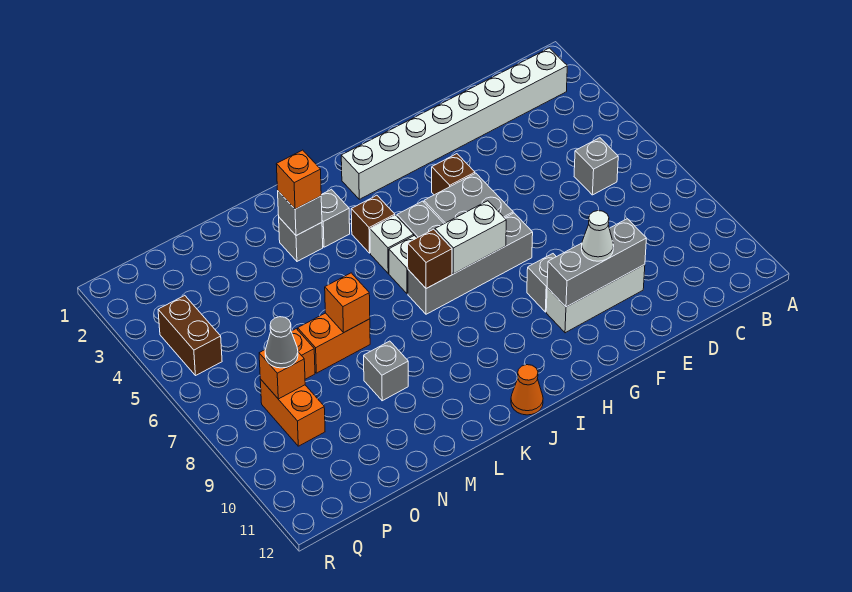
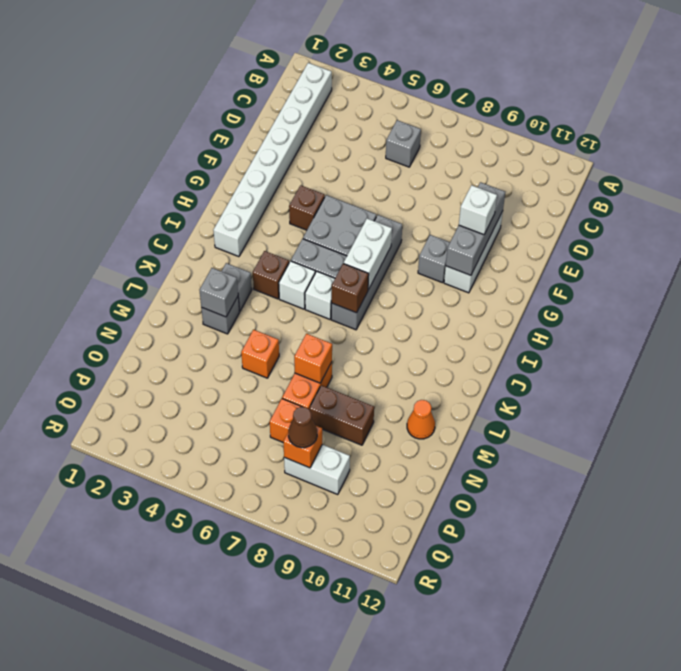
white 1x1 cone [581,210,614,261] -> white 1x1 brick [459,185,497,235]
orange 1x1 cone [511,365,543,415] -> orange 1x1 cone moved to [407,400,435,439]
orange 1x1 brick [276,150,321,209] -> orange 1x1 brick moved to [241,330,279,378]
grey 1x1 brick [364,341,408,401] -> none
orange 1x2 brick [260,379,325,446] -> white 1x2 brick [284,445,350,495]
grey 1x1 cone [265,317,298,368] -> brown 1x1 cone [288,407,317,448]
brown 1x2 brick [158,295,222,375] -> brown 1x2 brick moved to [309,385,374,445]

